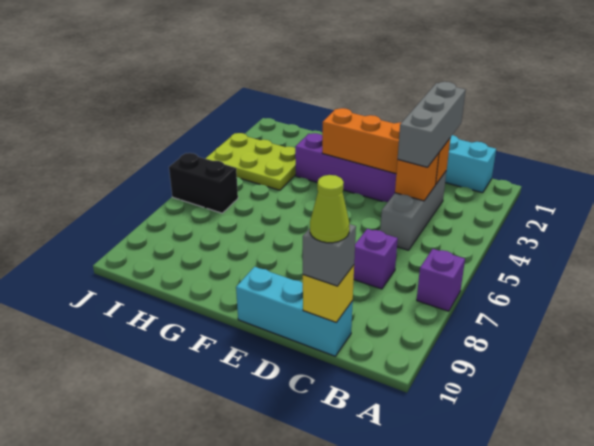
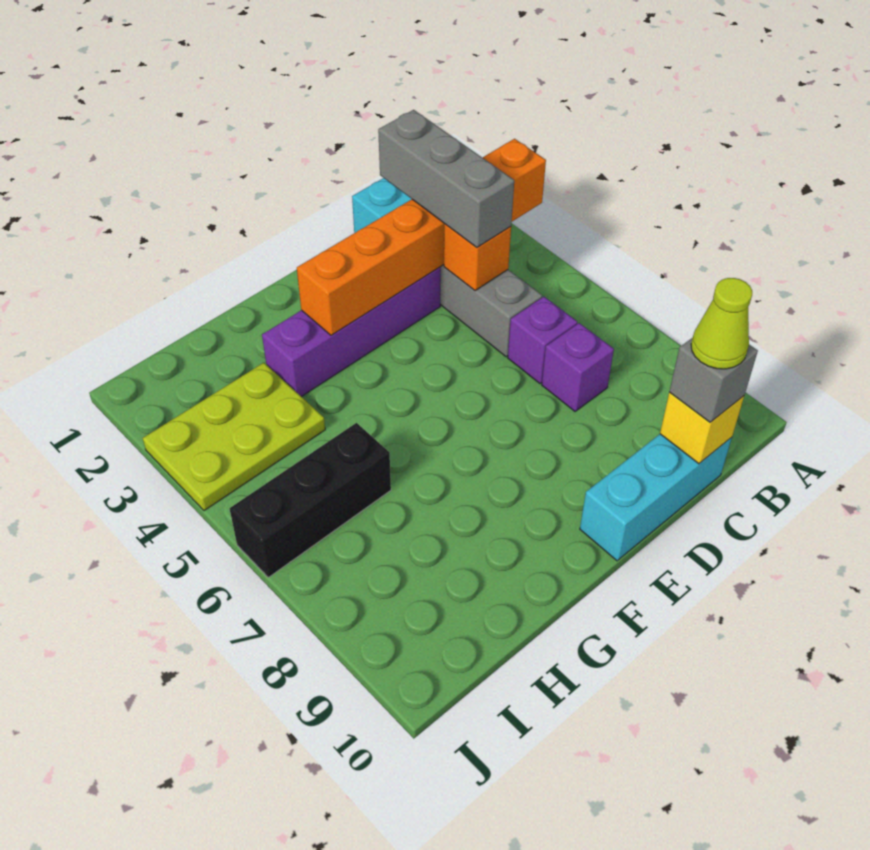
purple 1x1 brick [417,249,465,311] -> purple 1x1 brick moved to [508,297,577,384]
orange 1x4 brick [322,108,450,184] -> orange 1x6 brick [297,139,546,335]
black 1x2 brick [169,153,238,213] -> black 1x3 brick [230,423,391,577]

